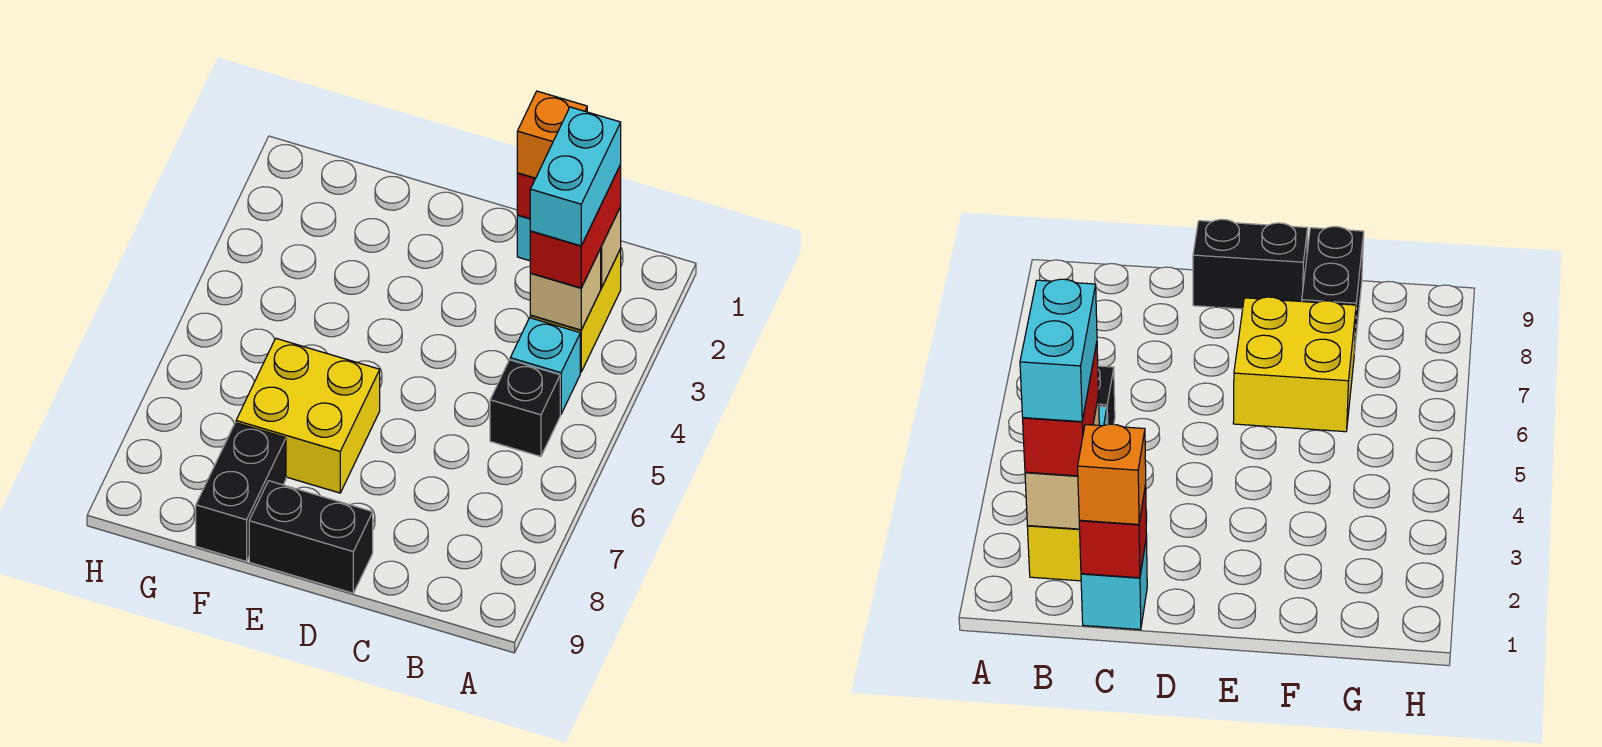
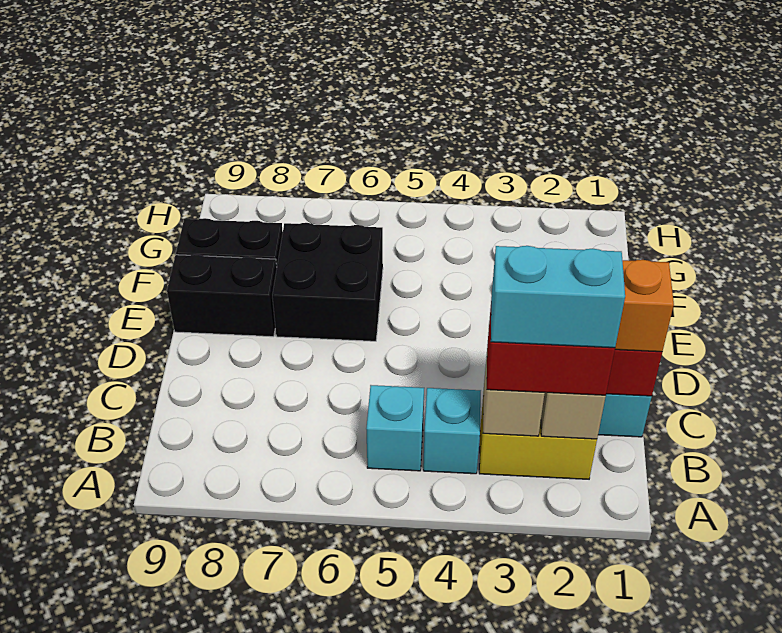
black 1x1 brick [490,360,560,457] -> cyan 1x1 brick [366,385,424,471]
black 1x2 brick [249,481,373,593] -> black 1x2 brick turned to [167,255,277,337]
yellow 2x2 brick [236,339,380,493] -> black 2x2 brick [272,223,383,341]

